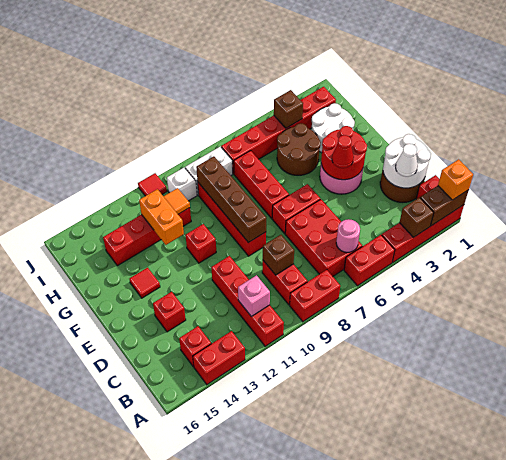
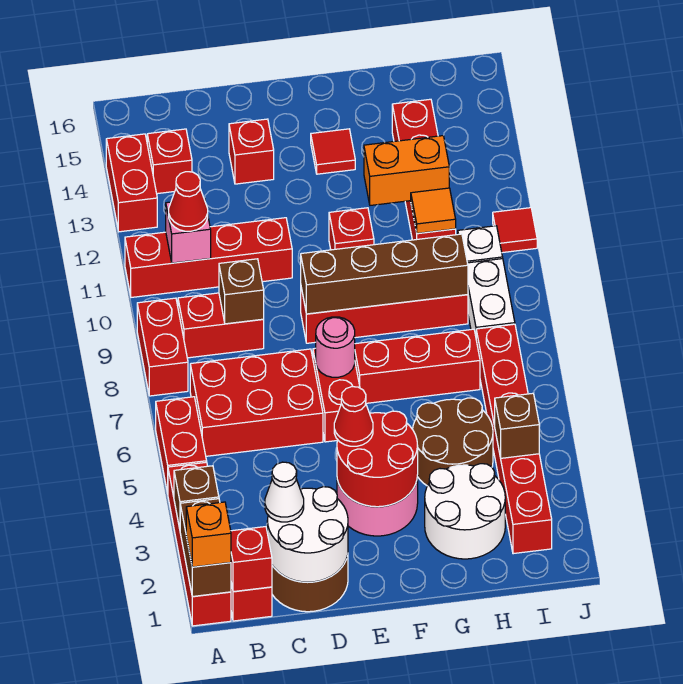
none -> red 1x1 brick [231,527,272,592]
pink 1x1 round brick [336,219,360,252] -> pink 1x1 round brick moved to [316,317,355,377]
none -> red 1x1 cone [169,172,208,231]

